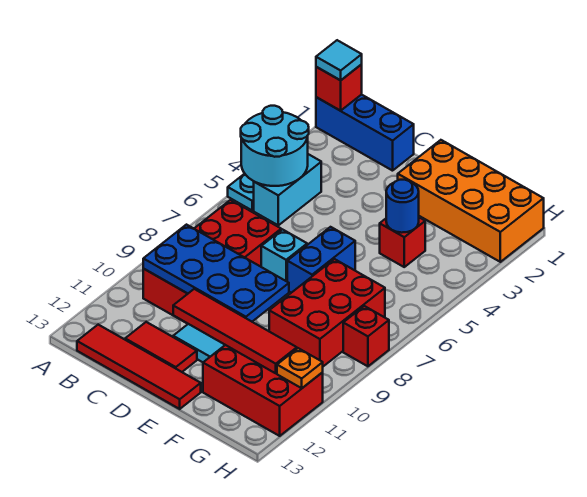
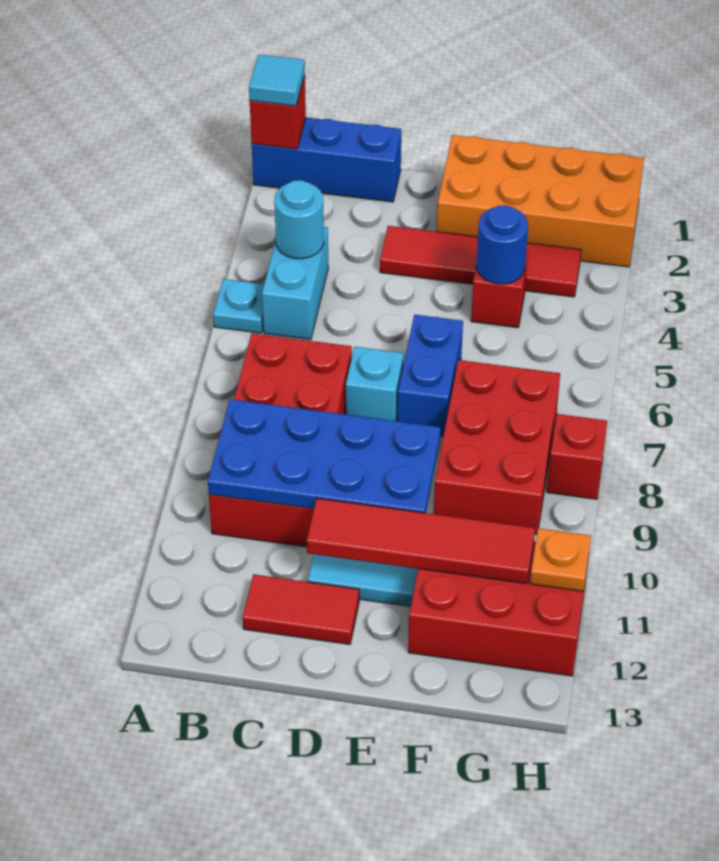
cyan 2x2 round brick [241,106,309,186] -> cyan 1x1 round brick [274,180,324,259]
red 1x4 tile [77,325,201,409] -> red 1x4 tile moved to [380,226,581,297]

